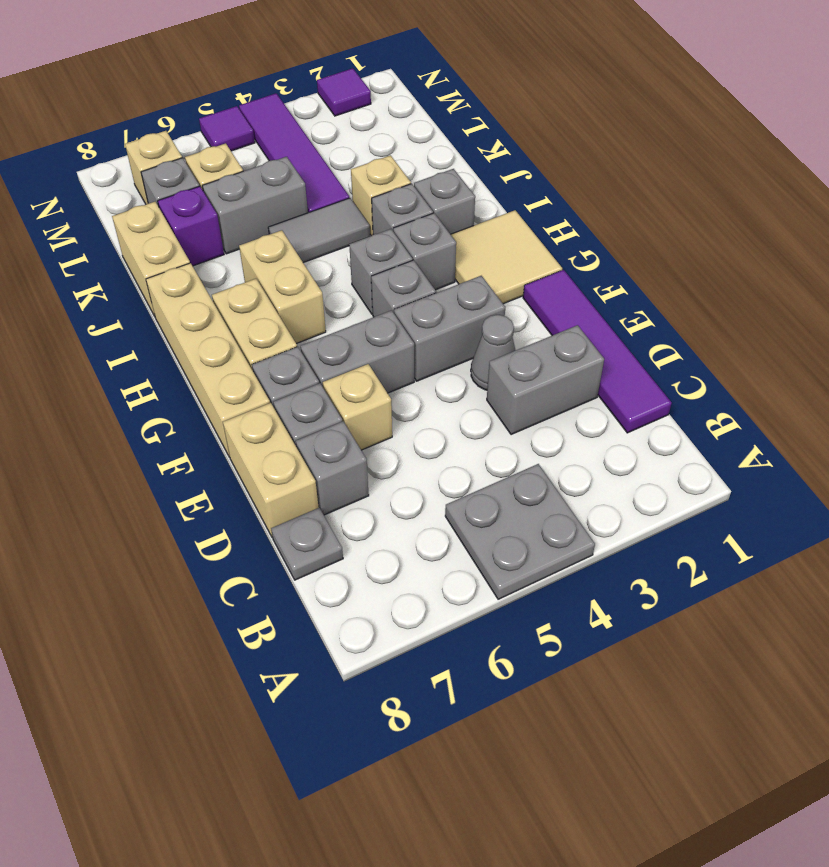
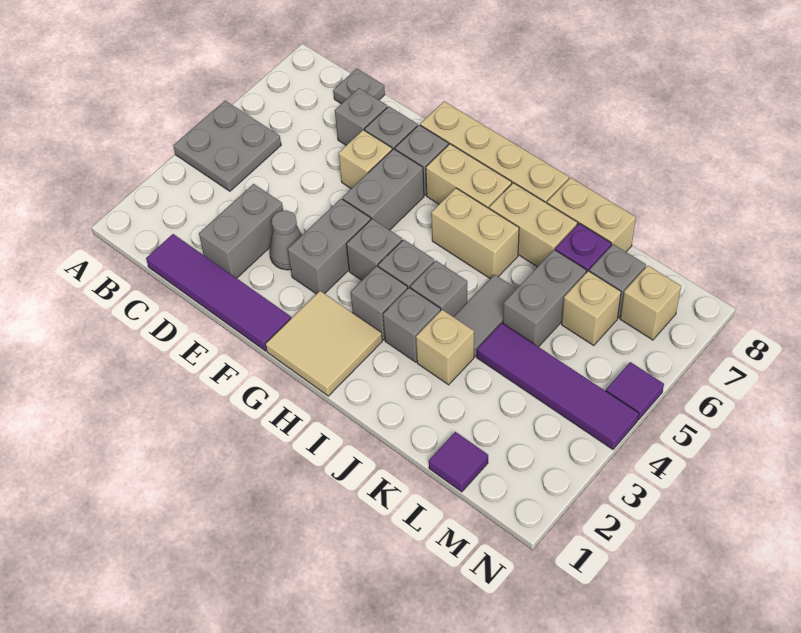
tan 1x2 brick [223,403,319,537] -> tan 1x2 brick moved to [489,183,578,267]
grey 1x1 brick [414,169,475,234] -> grey 1x1 brick moved to [410,261,467,317]
purple 1x1 tile [317,68,371,116] -> purple 1x1 tile moved to [429,432,488,492]

